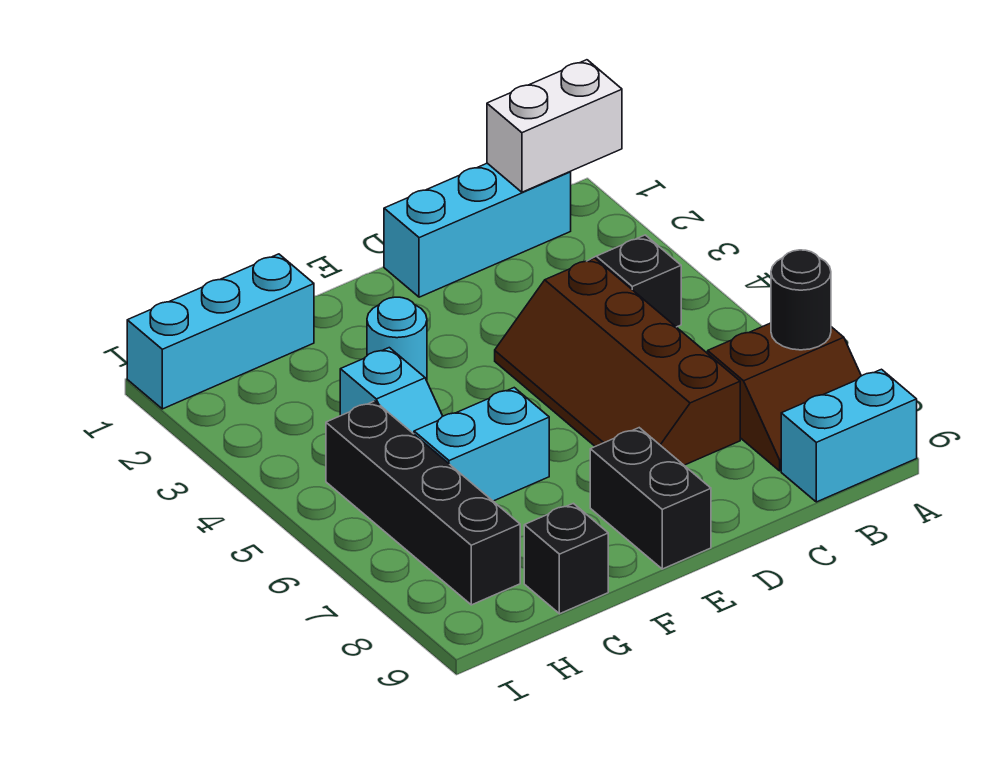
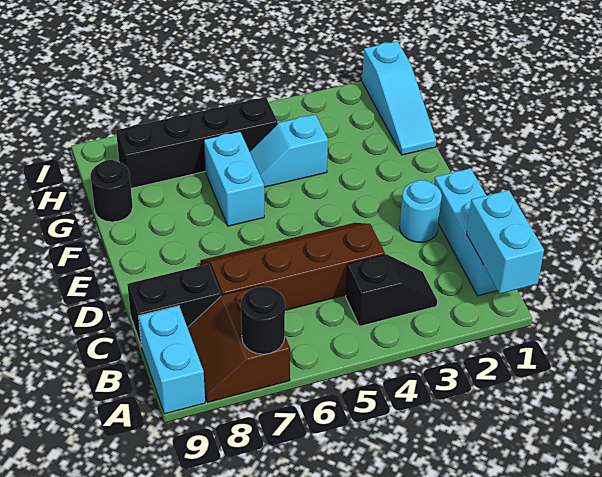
white 1x2 brick [487,60,622,192] -> cyan 1x2 brick [467,190,544,294]
black 1x2 brick [590,428,711,569] -> black 1x2 brick moved to [127,264,221,347]
cyan 1x1 round brick [367,297,427,380] -> cyan 1x1 round brick moved to [400,180,442,242]
cyan 1x3 brick [127,254,314,409] -> cyan 1x3 slope [362,41,436,155]
black 1x1 brick [524,503,608,614] -> black 1x1 round brick [90,160,133,222]

